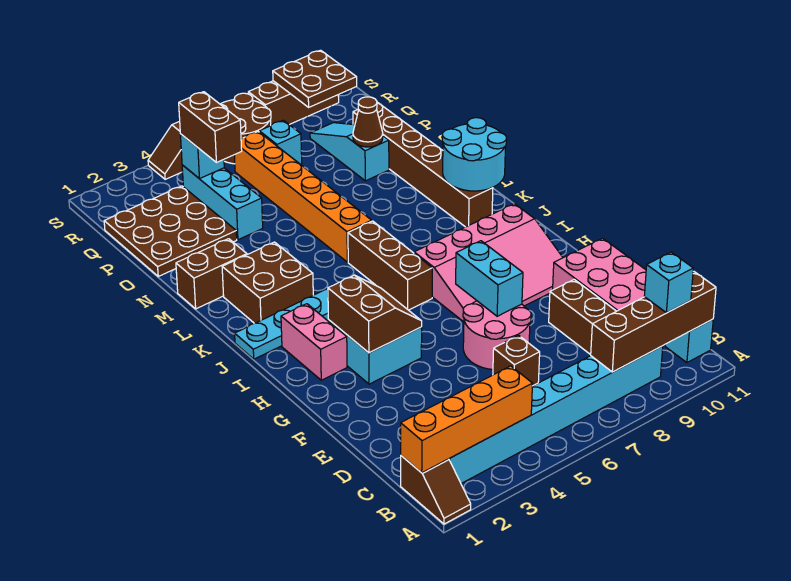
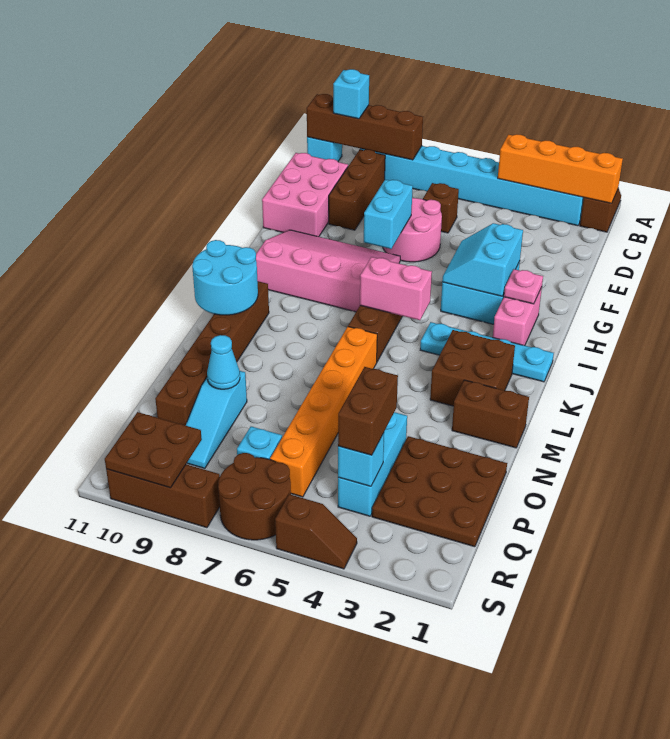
brown 2x2 slope [328,275,422,353] -> cyan 2x2 slope [442,223,523,296]
none -> pink 1x1 plate [504,269,543,304]
none -> pink 1x2 brick [360,257,432,320]
brown 1x1 cone [353,97,383,147] -> cyan 1x1 cone [207,335,240,389]

